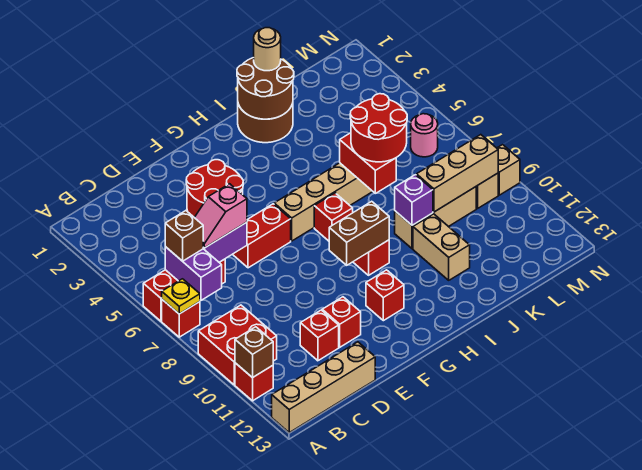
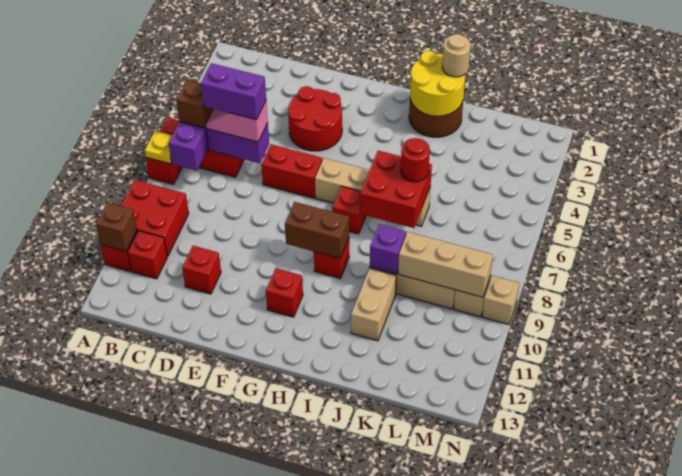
tan 1x4 brick [272,342,375,433] -> none
none -> purple 1x2 brick [201,63,266,120]
red 1x1 brick [322,297,361,347] -> red 1x1 brick moved to [128,231,167,279]
brown 2x2 round brick [237,58,294,119] -> yellow 2x2 round brick [410,51,465,116]
red 1x2 brick [340,133,396,193] -> red 2x2 brick [360,151,432,228]
red 2x2 round brick [350,94,407,162] -> red 1x1 round brick [401,138,430,182]
pink 1x1 round brick [411,114,438,157] -> none

